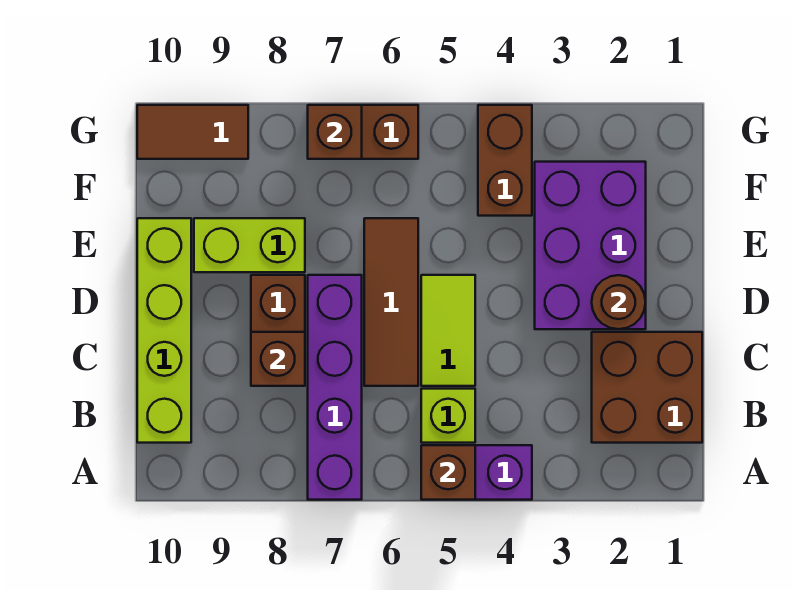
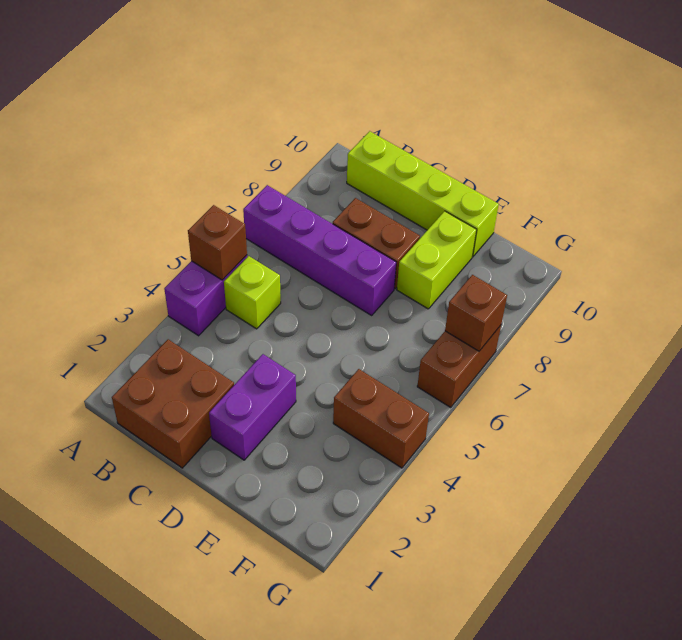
lime 1x2 tile [421,275,475,386] -> none
brown 1x3 tile [364,218,418,386] -> none
brown 1x1 brick [251,332,305,386] -> none
purple 2x3 brick [535,162,646,329] -> purple 1x2 brick [209,354,296,460]
brown 1x1 round brick [592,275,646,329] -> none
brown 1x2 tile [137,105,248,159] -> none

